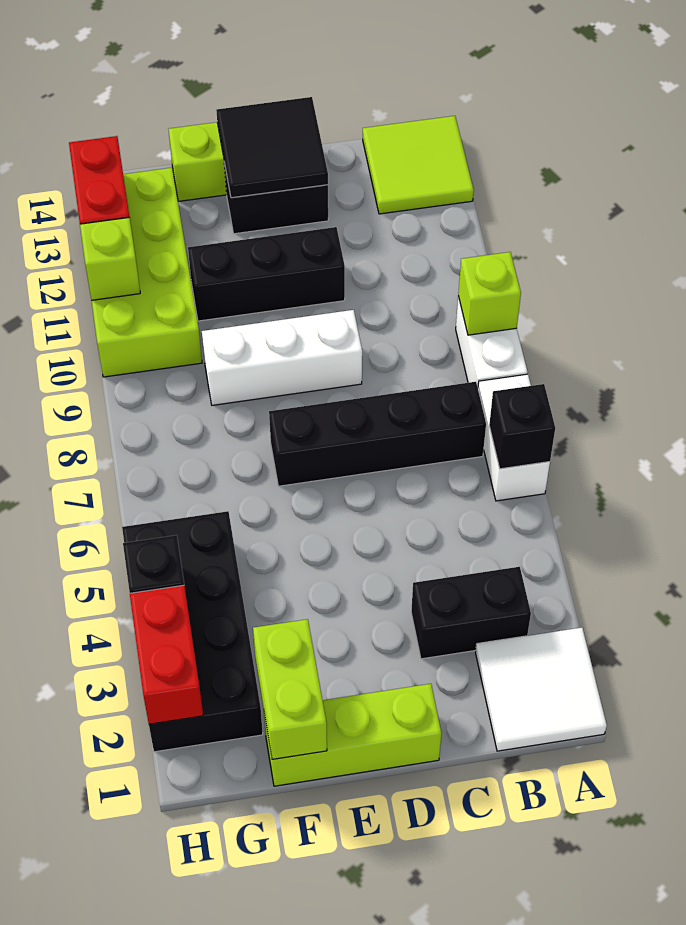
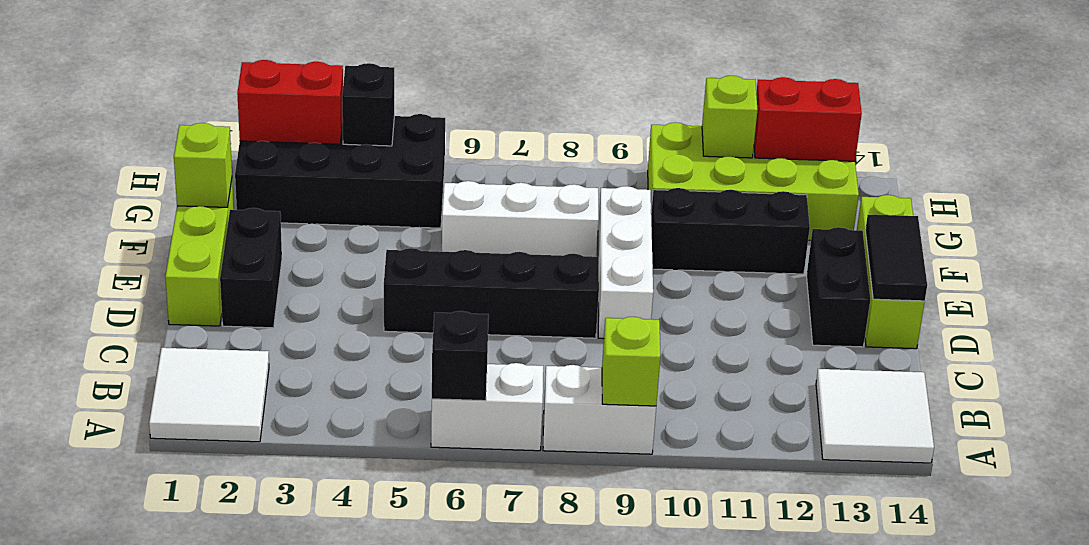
lime 2x2 tile [363,116,474,214] -> white 2x2 tile [816,369,934,463]
black 1x2 brick [411,567,531,659] -> black 1x2 brick moved to [220,208,282,328]
black 1x4 brick [269,382,486,486] -> black 1x4 brick turned to [384,248,599,338]
black 1x3 brick [188,227,345,321] -> black 1x3 brick turned to [651,188,810,274]
black 2x2 tile [216,97,328,198] -> black 1x2 tile [865,215,927,301]
lime 1x2 brick [253,619,327,759] -> lime 1x1 brick [174,123,232,208]
none -> white 1x3 brick [442,181,598,257]

